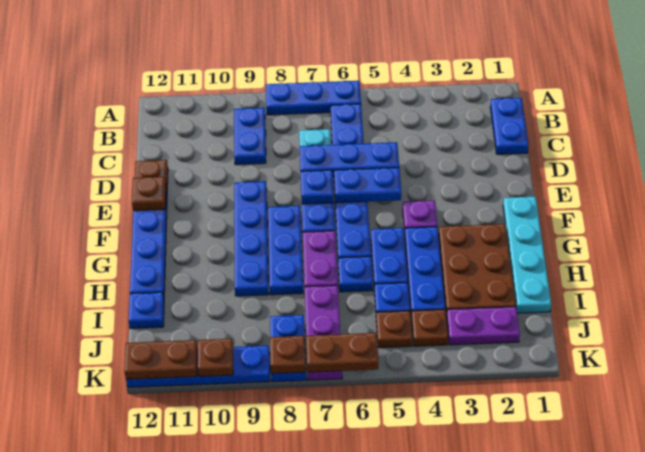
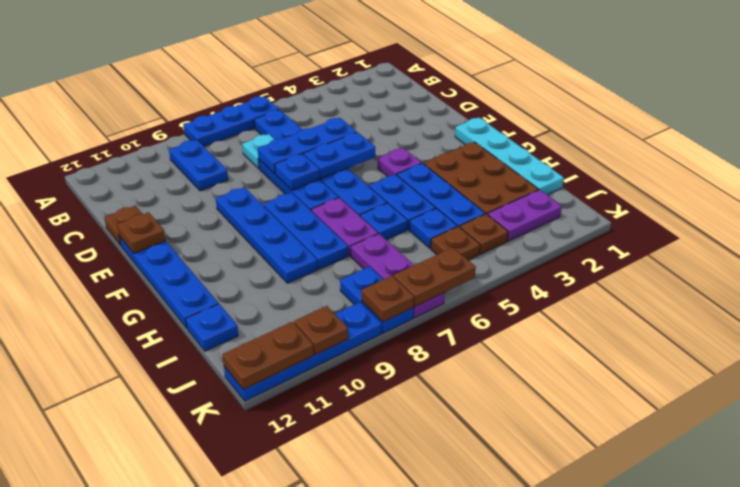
blue 1x2 plate [490,98,528,154] -> none

